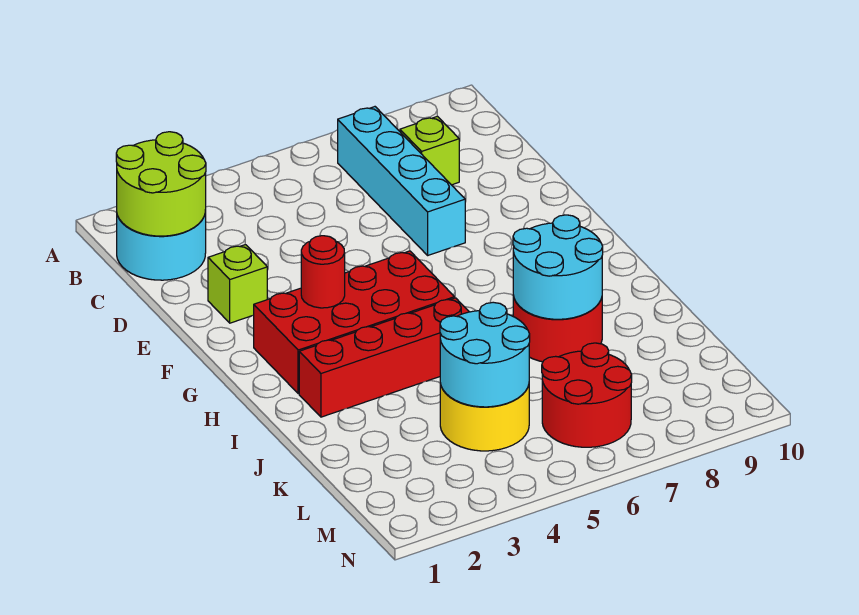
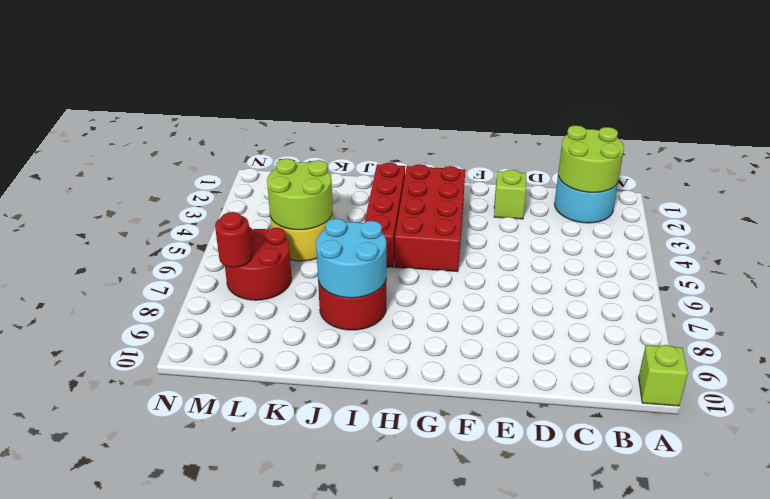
cyan 1x4 brick [338,107,465,255] -> none
lime 1x1 brick [400,116,459,185] -> lime 1x1 brick moved to [639,345,688,406]
red 1x1 round brick [301,236,345,308] -> red 1x1 round brick moved to [215,212,252,267]
cyan 2x2 round brick [440,302,530,407] -> lime 2x2 round brick [267,159,333,230]

